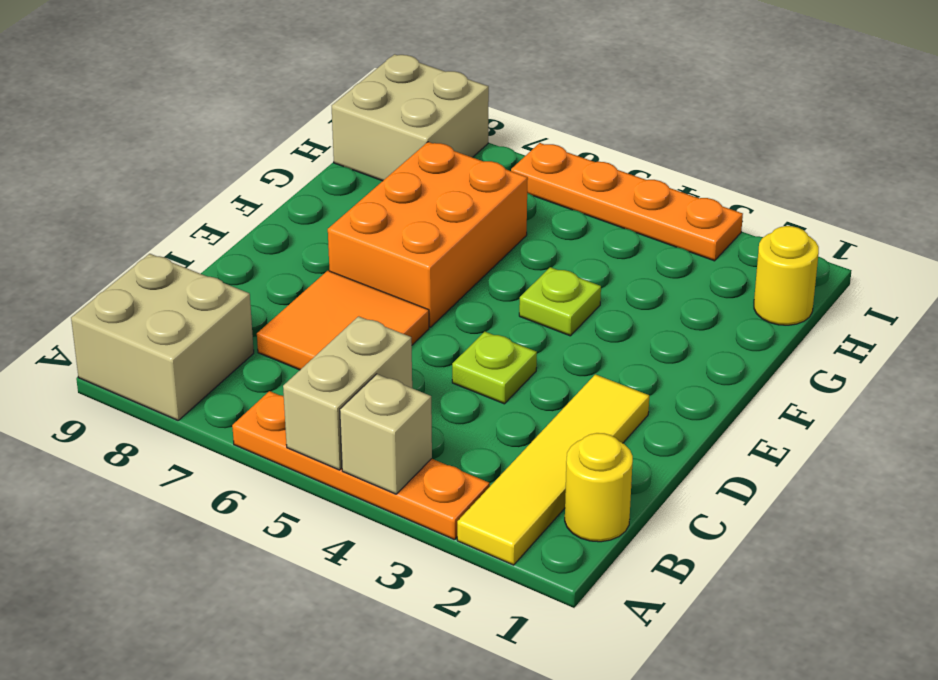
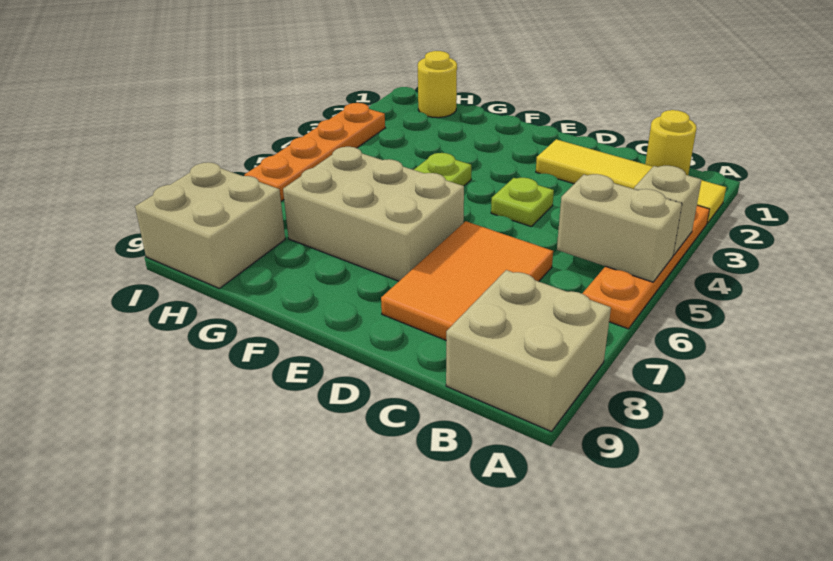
orange 2x2 tile [257,271,429,370] -> orange 2x3 tile [381,221,553,340]
orange 2x3 brick [328,142,528,327] -> tan 2x3 brick [283,147,464,281]

